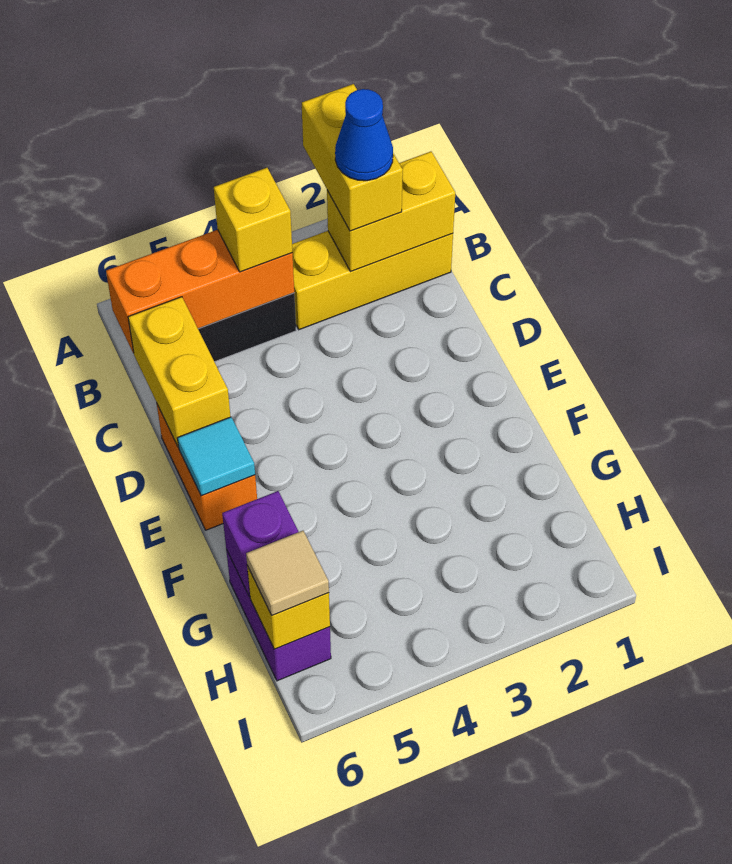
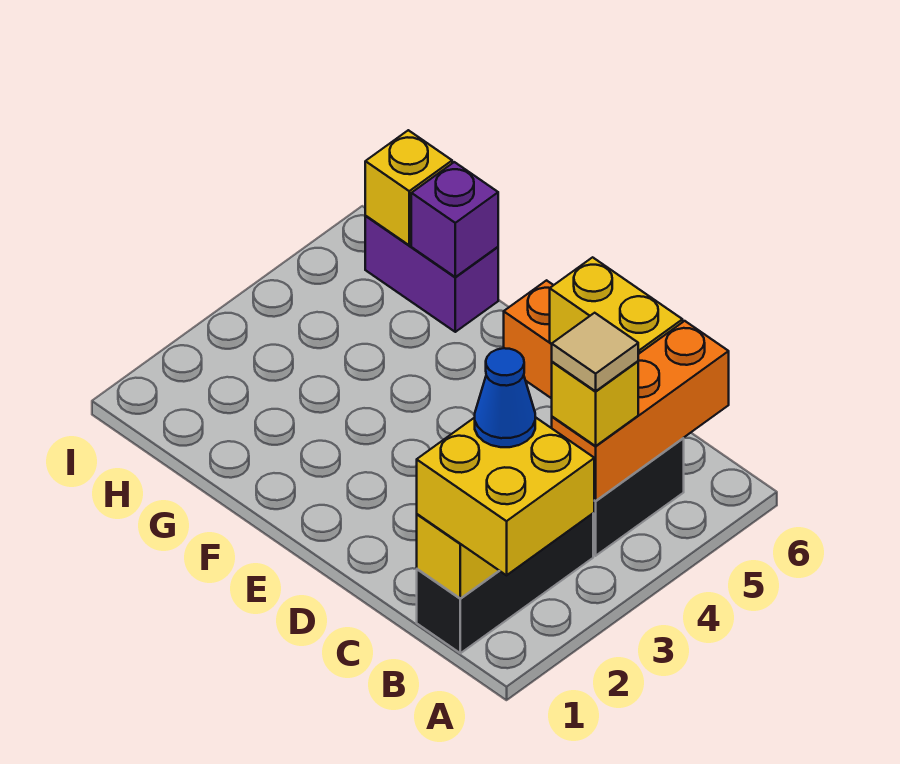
yellow 1x2 brick [302,84,403,231] -> yellow 2x2 brick [417,417,594,575]
yellow 1x3 brick [292,231,453,330] -> black 1x3 brick [417,514,593,653]
cyan 1x1 tile [178,417,255,496] -> none
tan 1x1 tile [246,531,329,616] -> tan 1x1 tile moved to [552,313,638,391]

